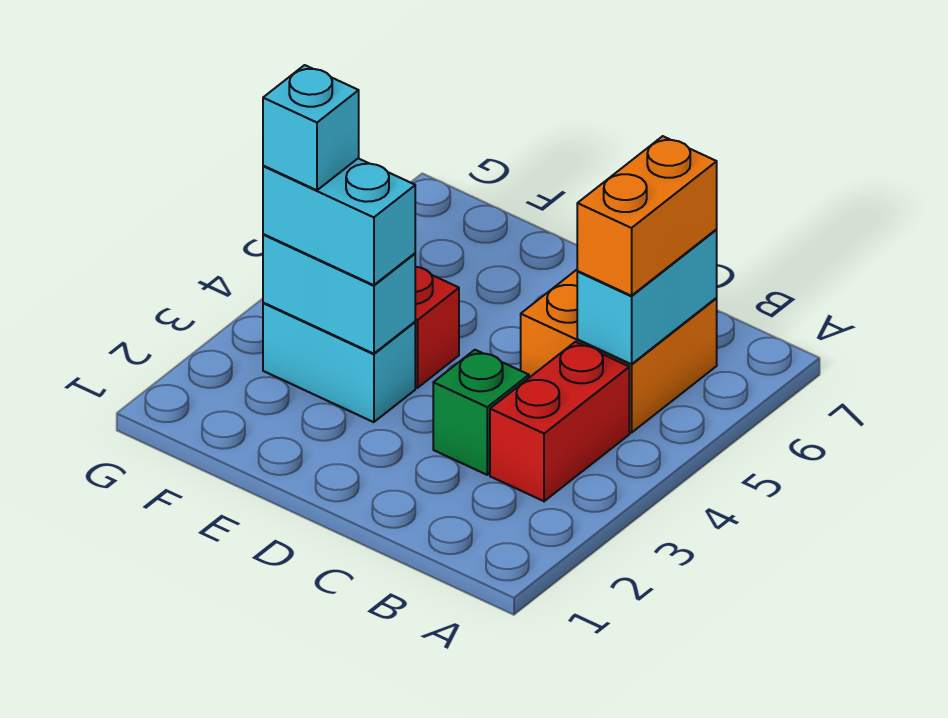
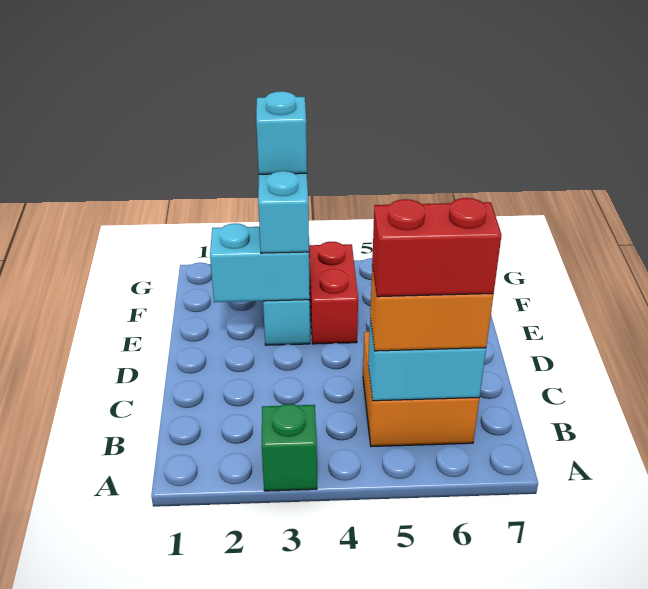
red 1x2 brick [490,342,629,501] -> red 1x2 brick moved to [372,198,502,297]
green 1x1 brick [433,350,529,475] -> green 1x1 brick moved to [262,404,317,491]
cyan 1x2 brick [263,234,415,354] -> cyan 1x2 brick turned to [210,223,310,302]

